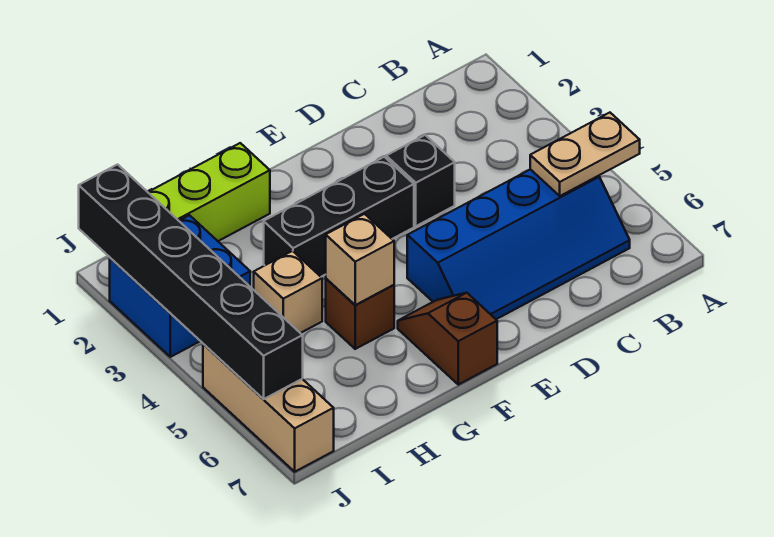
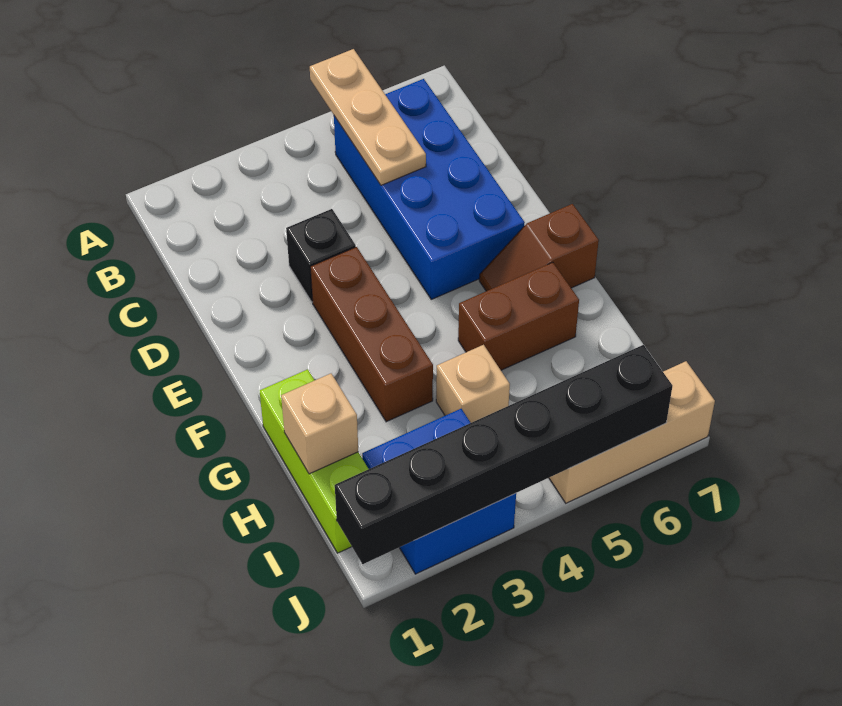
tan 1x2 plate [530,113,640,196] -> tan 1x3 plate [310,49,426,185]
blue 2x4 slope [407,169,630,319] -> blue 2x4 brick [334,79,525,299]
black 1x3 brick [264,157,414,277] -> brown 1x3 brick [310,247,433,422]
brown 1x1 brick [326,279,394,349] -> brown 1x2 brick [458,262,579,370]
tan 1x1 brick [326,214,394,305] -> tan 1x1 brick moved to [281,374,358,474]

